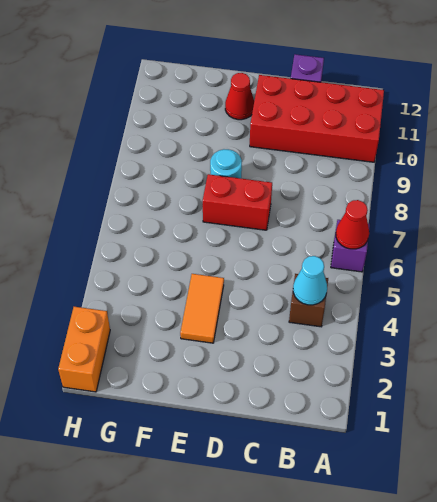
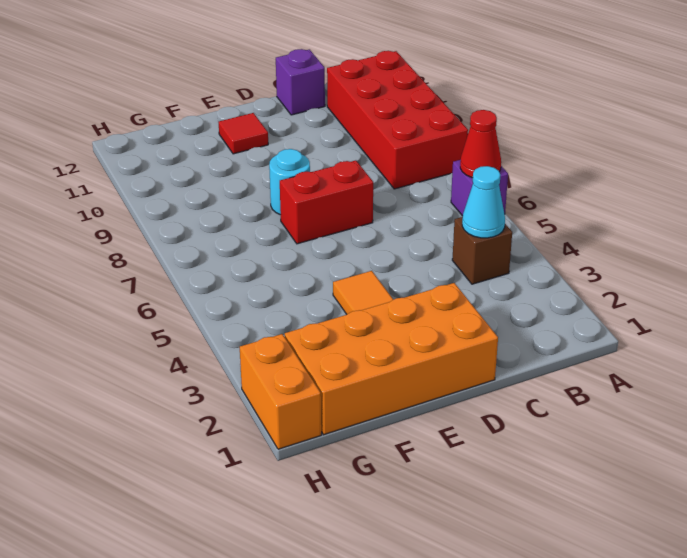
red 2x4 brick [250,75,384,162] -> red 2x4 brick turned to [327,51,468,189]
none -> orange 2x4 brick [285,283,498,435]
red 1x1 cone [225,73,254,120] -> red 1x1 tile [219,113,268,154]

